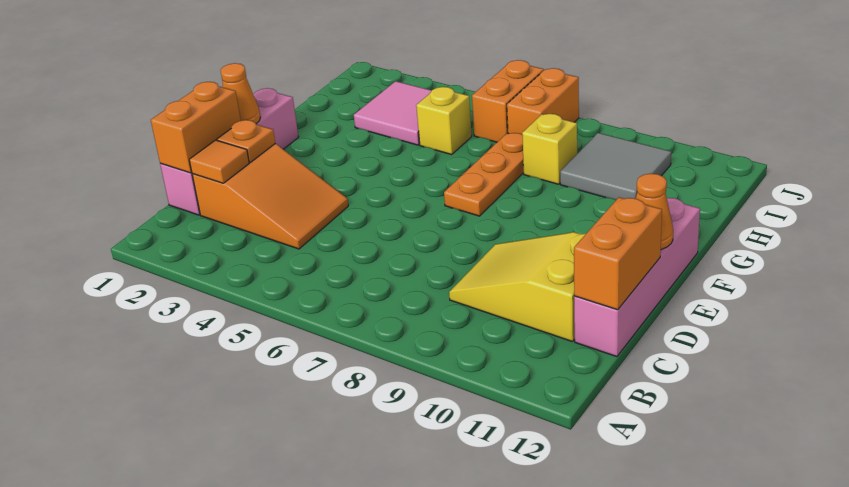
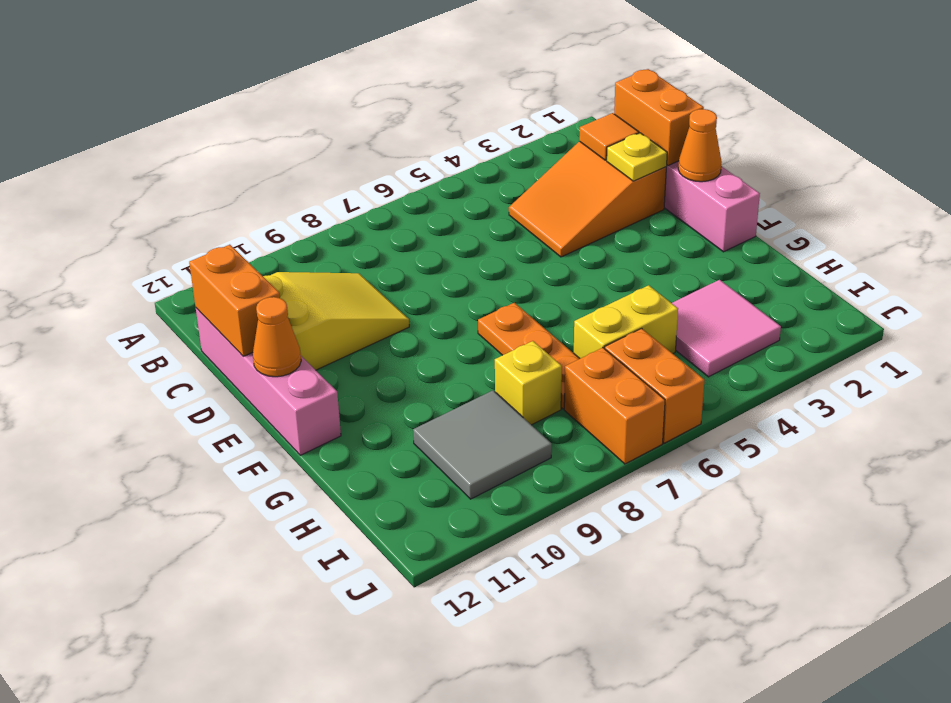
orange 1x1 plate [217,120,275,162] -> yellow 1x1 plate [607,133,667,181]
yellow 1x1 brick [416,87,472,155] -> yellow 1x2 brick [574,285,678,358]

